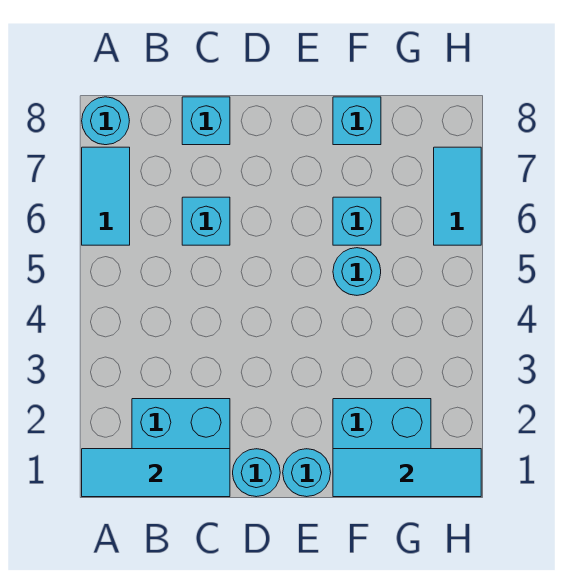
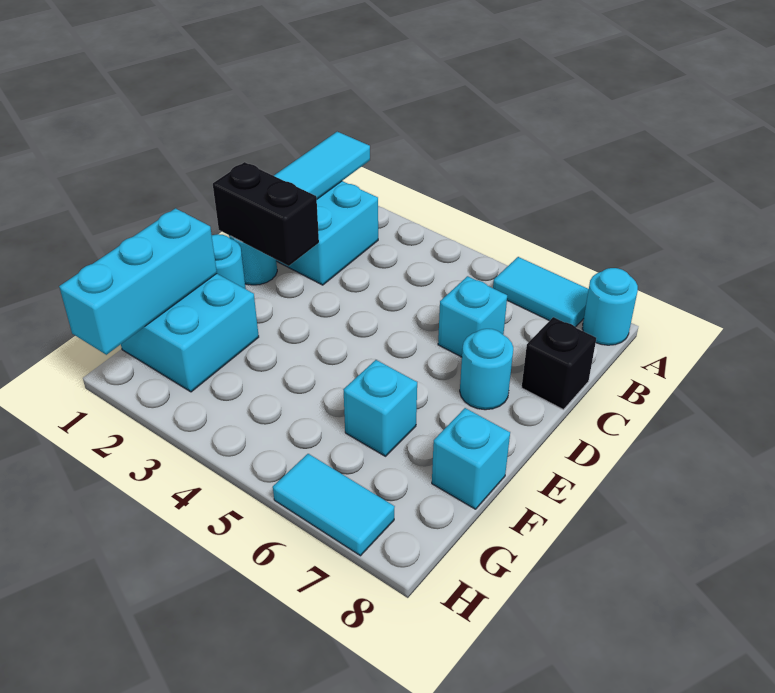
cyan 1x1 brick [182,97,230,145] -> black 1x1 brick [522,317,596,410]
none -> black 1x2 brick [213,162,319,266]
cyan 1x3 tile [333,449,481,497] -> cyan 1x3 brick [59,208,217,355]
cyan 1x1 round brick [333,248,381,295] -> cyan 1x1 round brick moved to [460,329,513,410]

